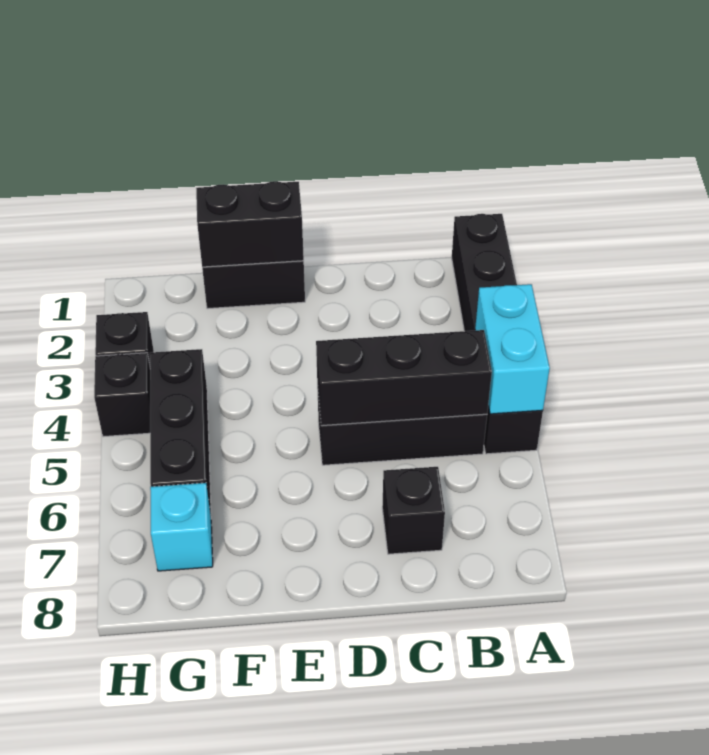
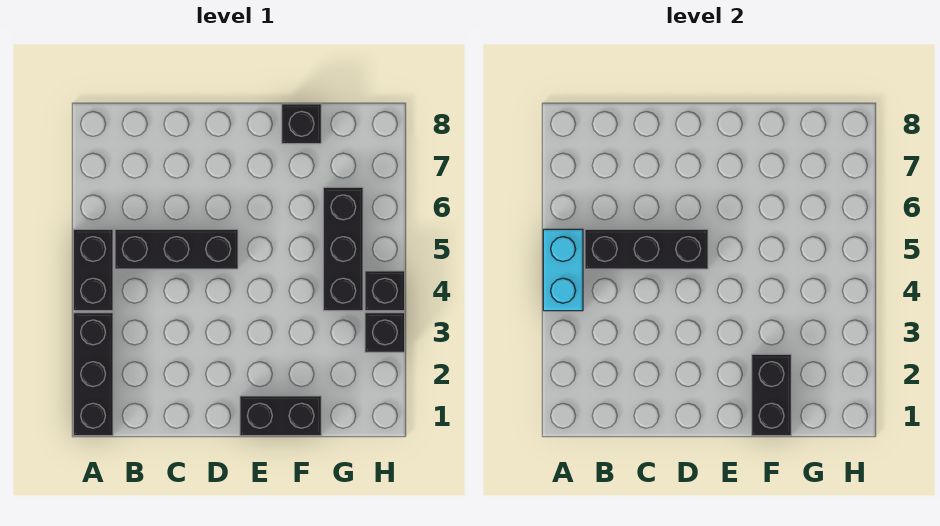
black 1x1 brick [382,467,445,554] -> black 1x1 brick moved to [282,104,321,144]
black 1x2 brick [196,181,304,267] -> black 1x2 brick turned to [752,354,791,436]
cyan 1x1 brick [150,483,213,571] -> none

